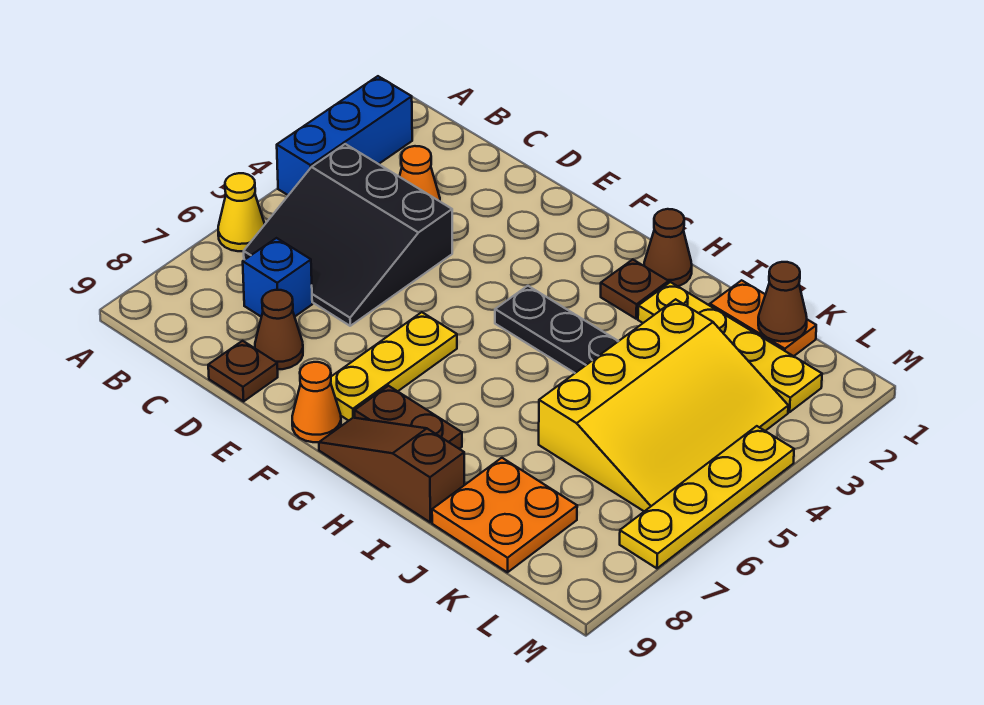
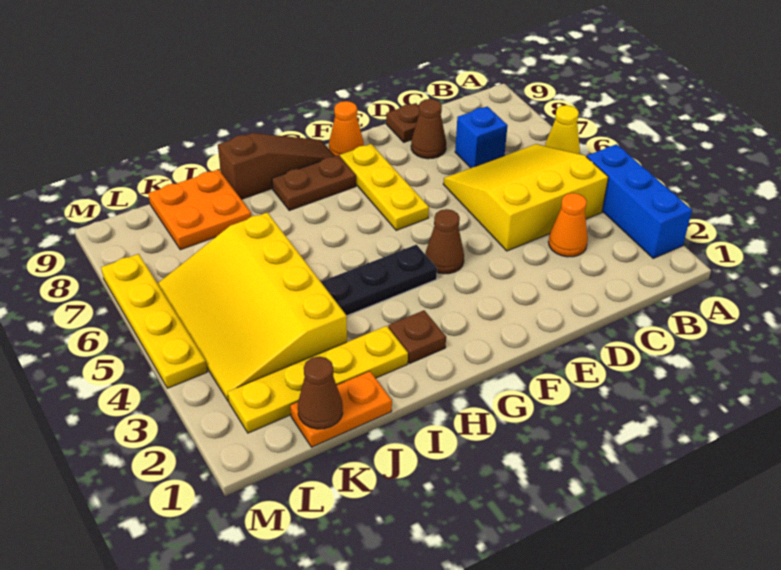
black 3x3 slope [244,144,452,326] -> yellow 3x3 slope [443,144,608,251]
brown 1x1 cone [644,209,692,286] -> brown 1x1 cone moved to [425,209,464,274]

